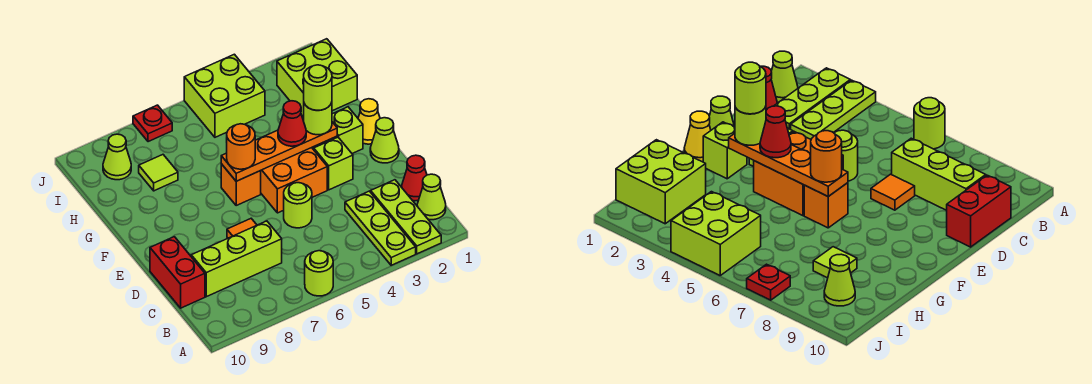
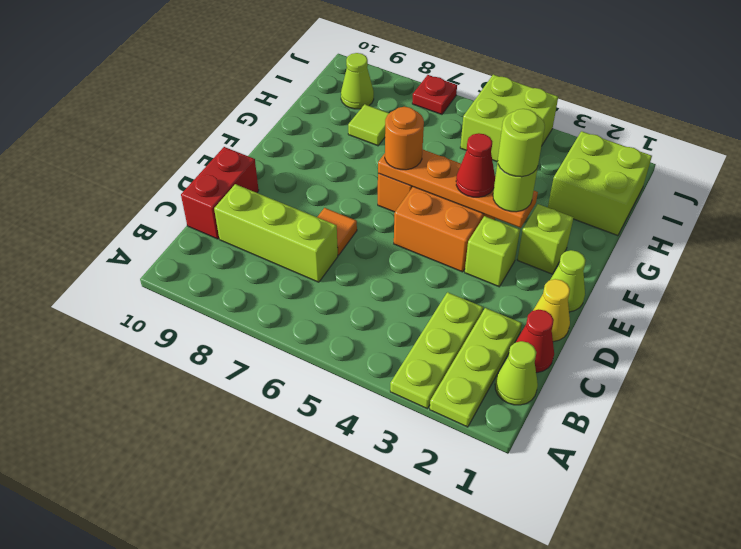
lime 1x1 round brick [305,251,333,296] -> none
lime 1x1 round brick [284,183,312,228] -> none
yellow 1x1 cone [358,99,380,144] -> yellow 1x1 cone moved to [533,279,570,342]

